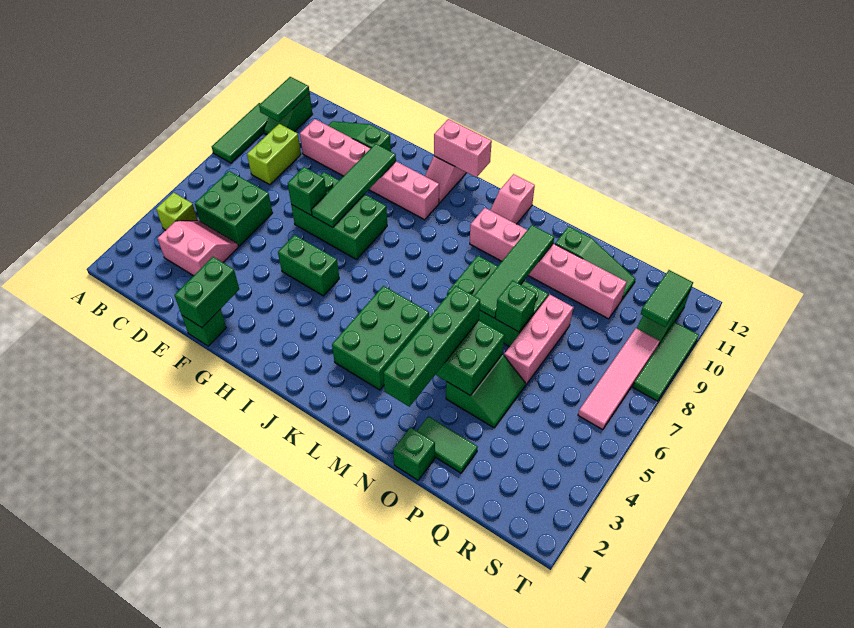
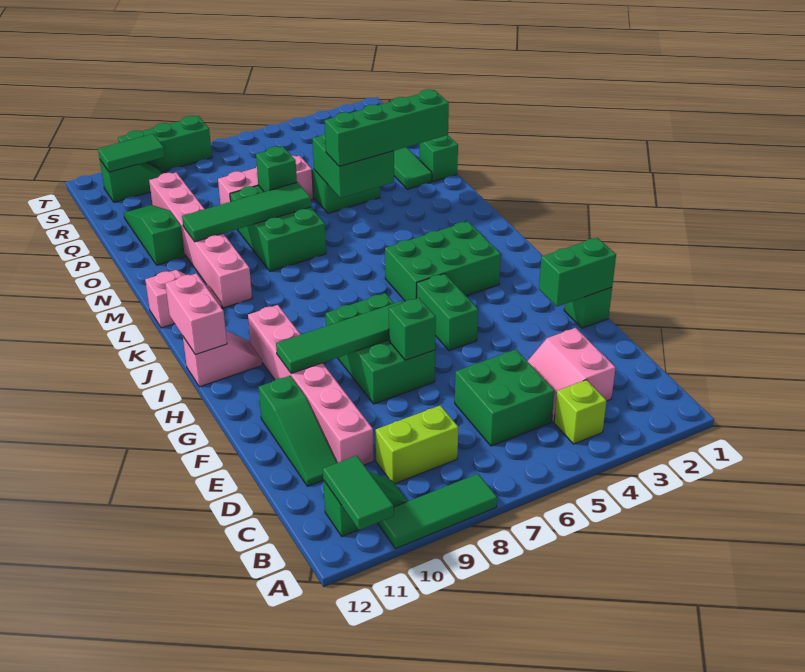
green 1x2 tile [259,77,310,122] -> green 1x2 tile turned to [323,456,394,530]
green 2x3 brick [332,286,429,390] -> green 2x3 brick moved to [385,221,501,301]
pink 1x4 tile [578,328,660,430] -> none
green 1x3 tile [633,322,699,401] -> green 1x3 brick [118,116,212,172]

